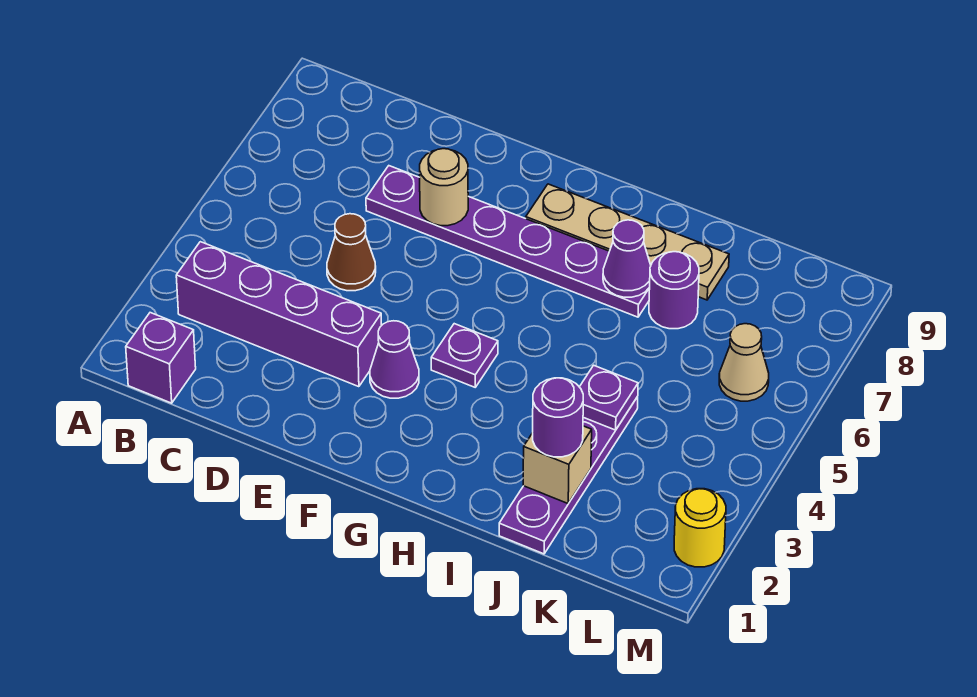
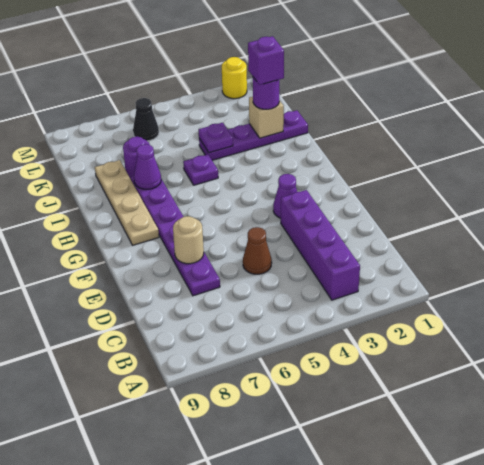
purple 1x1 brick [126,313,196,403] -> purple 1x1 brick moved to [248,36,284,85]
purple 1x1 plate [431,324,498,387] -> purple 1x1 plate moved to [183,154,218,185]
tan 1x1 cone [719,324,769,401] -> black 1x1 cone [133,98,159,141]

